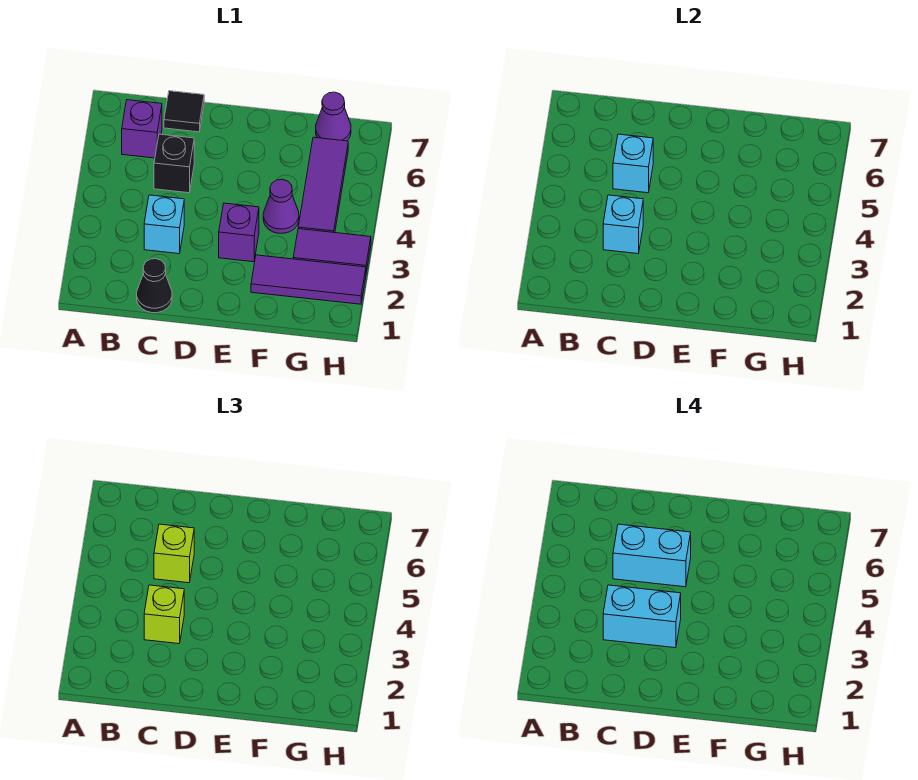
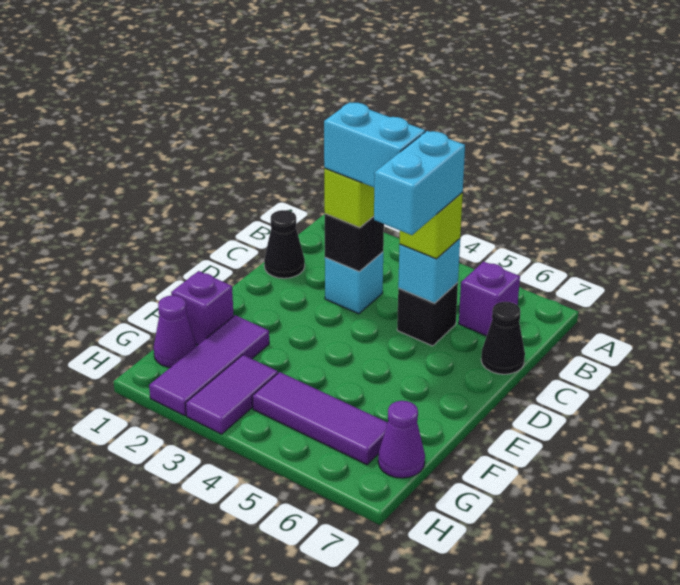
cyan 1x1 brick [603,195,643,254] -> black 1x1 brick [325,214,384,272]
cyan 1x2 brick [603,585,681,648] -> cyan 1x2 brick turned to [324,102,425,187]
black 1x1 tile [164,91,204,132] -> black 1x1 cone [481,302,525,374]
purple 1x1 brick [219,203,259,262] -> purple 1x1 brick moved to [171,271,234,345]
purple 1x1 cone [263,179,299,233] -> purple 1x1 cone moved to [154,295,197,367]

